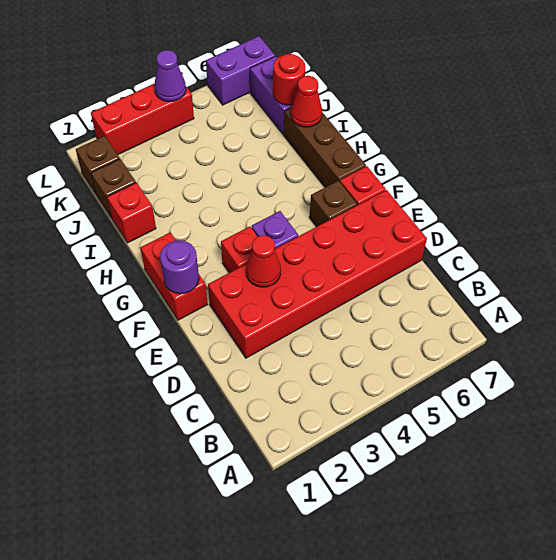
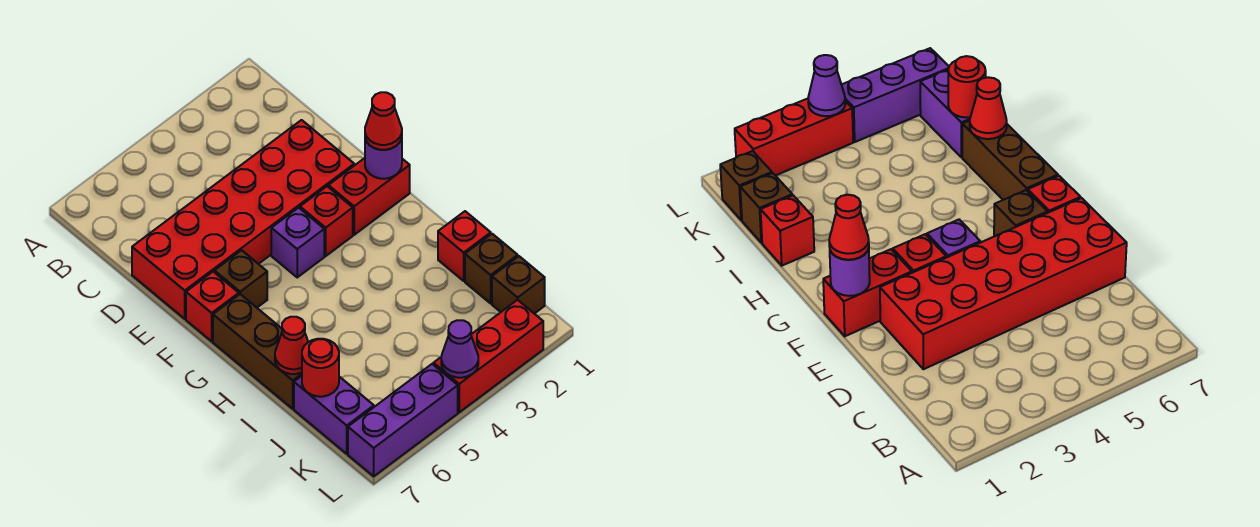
red 1x1 cone [246,235,281,287] -> red 1x1 cone moved to [365,92,402,150]
red 1x2 brick [140,232,207,320] -> red 1x2 brick turned to [328,158,410,235]
purple 1x2 brick [206,36,275,105] -> purple 1x3 brick [348,364,458,476]

